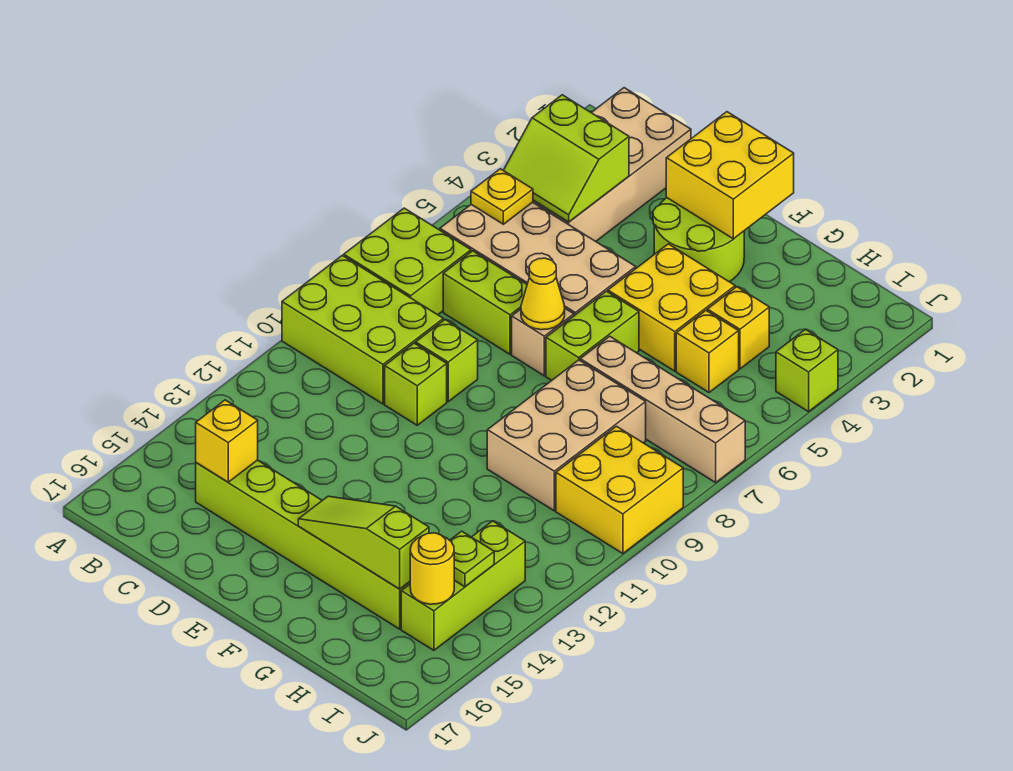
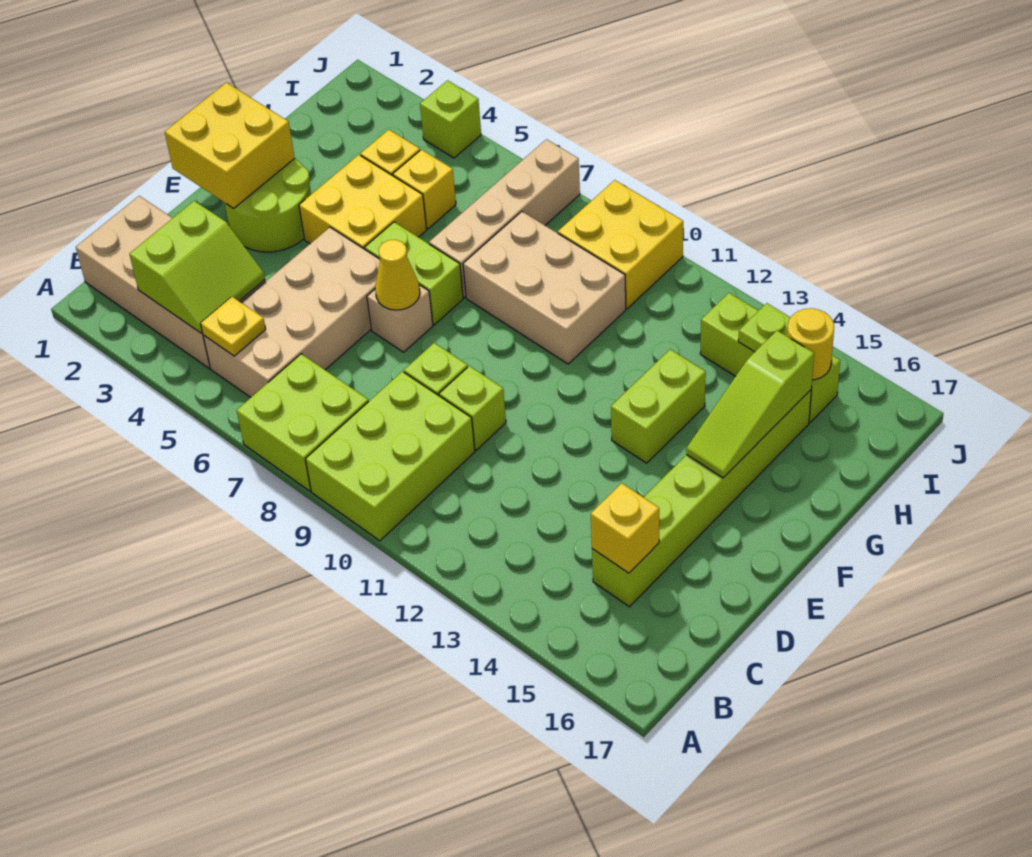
lime 1x2 brick [443,251,527,354] -> lime 1x2 brick moved to [611,349,706,463]

